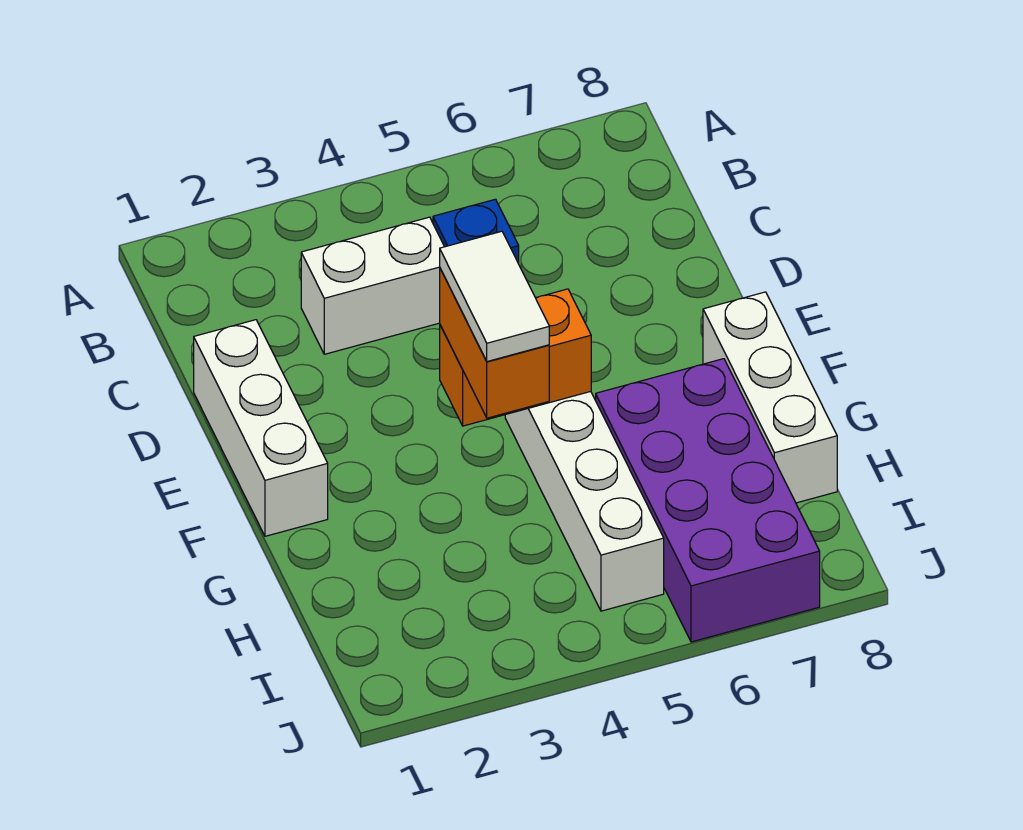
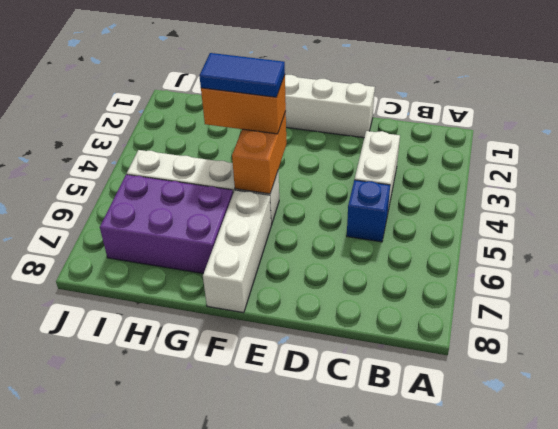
white 1x2 tile [440,231,549,361] -> blue 1x2 tile [199,53,285,97]
white 1x3 brick [703,292,837,503] -> white 1x3 brick turned to [203,190,271,313]
purple 2x4 brick [596,359,820,642] -> purple 2x3 brick [100,175,233,274]

